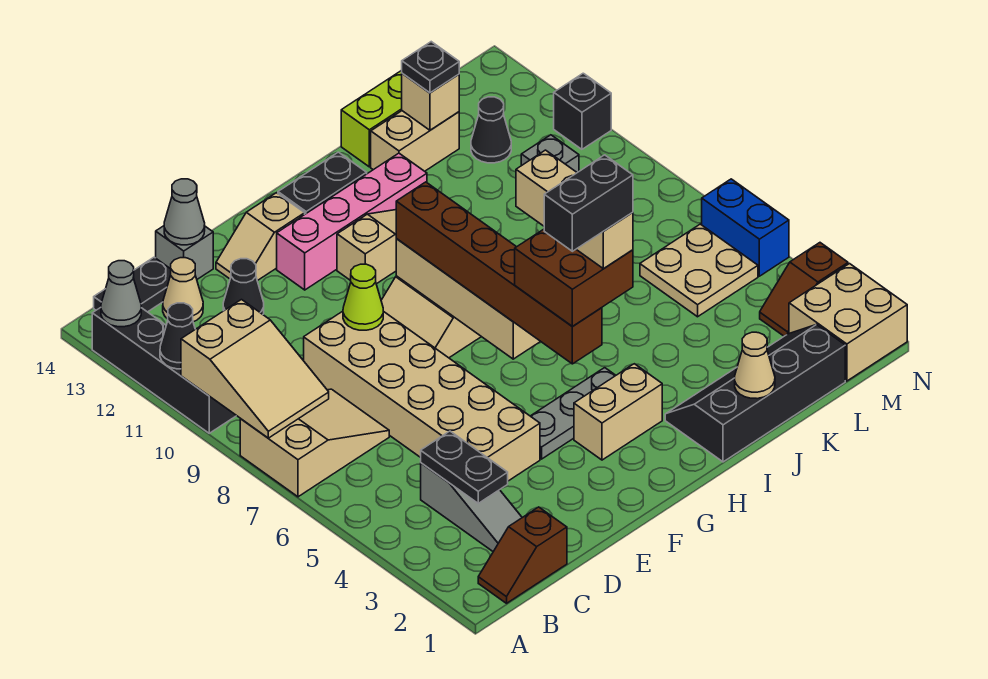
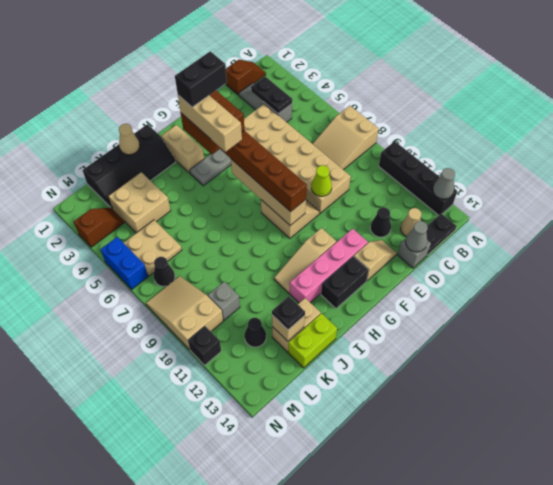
tan 2x3 slope [181,300,329,438] -> tan 2x3 slope moved to [146,276,223,350]
black 1x1 cone [160,303,195,369] -> black 1x1 cone moved to [154,257,175,286]
tan 1x2 brick [574,364,662,460] -> tan 1x2 brick turned to [161,125,204,173]
tan 2x2 brick [789,264,907,381] -> tan 2x2 brick moved to [109,172,171,233]

